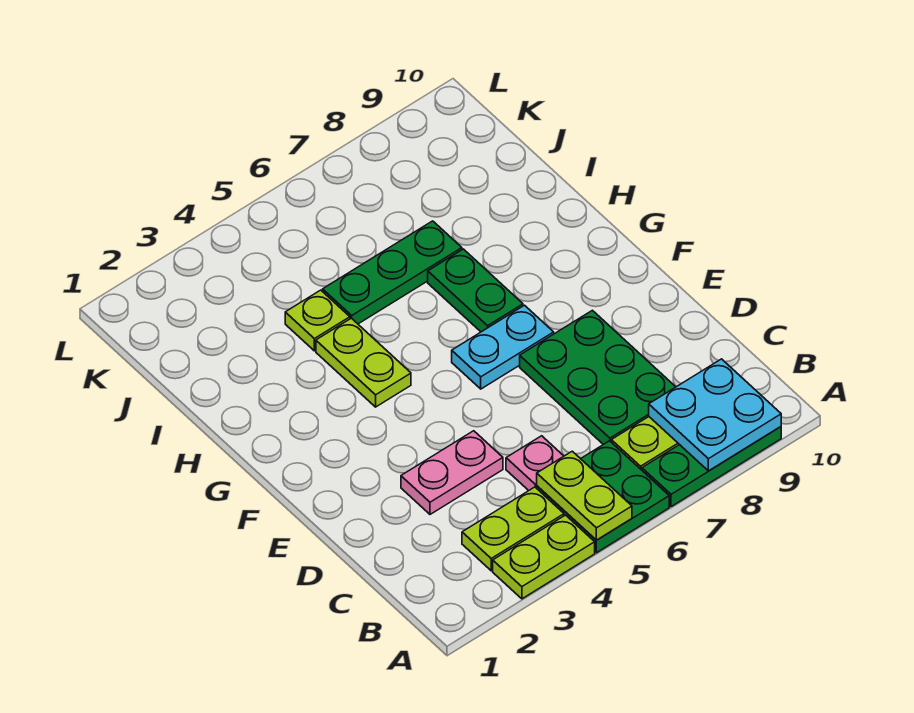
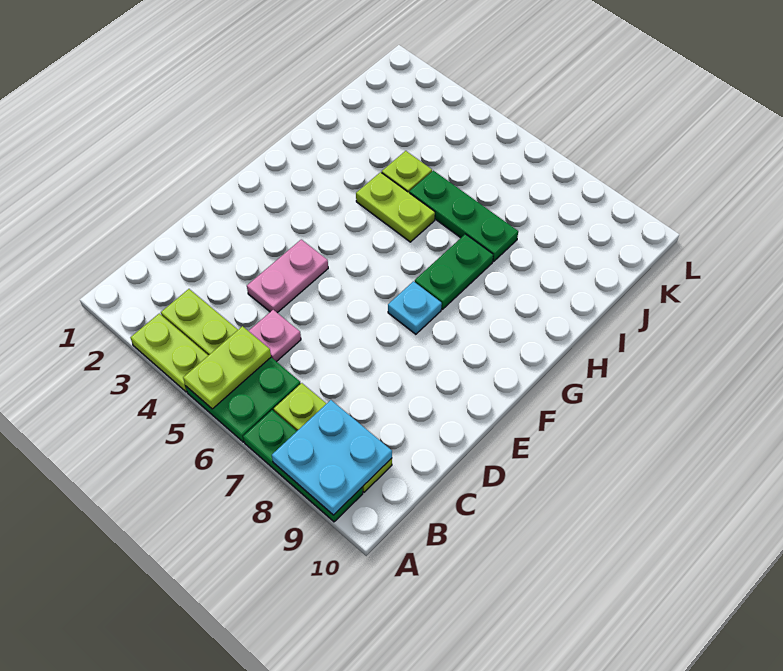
green 2x3 plate [520,310,675,445] -> none
pink 1x2 plate [401,431,503,514] -> pink 1x2 plate turned to [247,239,328,313]
cyan 1x2 plate [452,305,554,389] -> cyan 1x1 plate [388,281,442,334]
lime 1x2 plate [316,318,411,407] -> lime 1x2 plate turned to [356,172,435,242]

